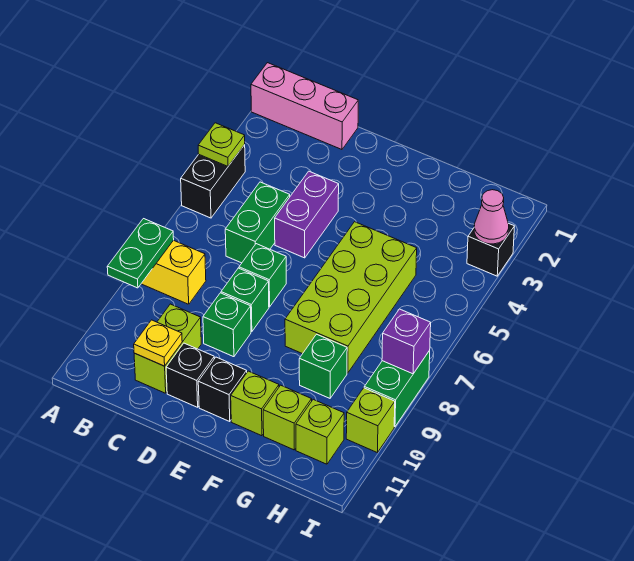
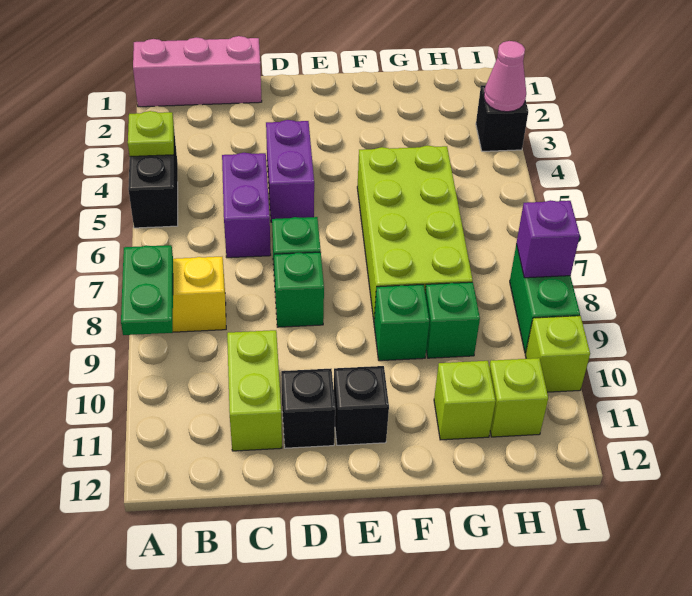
green 1x2 brick [225,182,290,263] -> purple 1x2 brick [222,153,271,258]
yellow 1x1 plate [134,320,182,366] -> none
green 1x1 brick [203,293,251,357] -> green 1x1 brick moved to [374,285,429,361]
lime 1x1 brick [231,371,279,436] -> none

